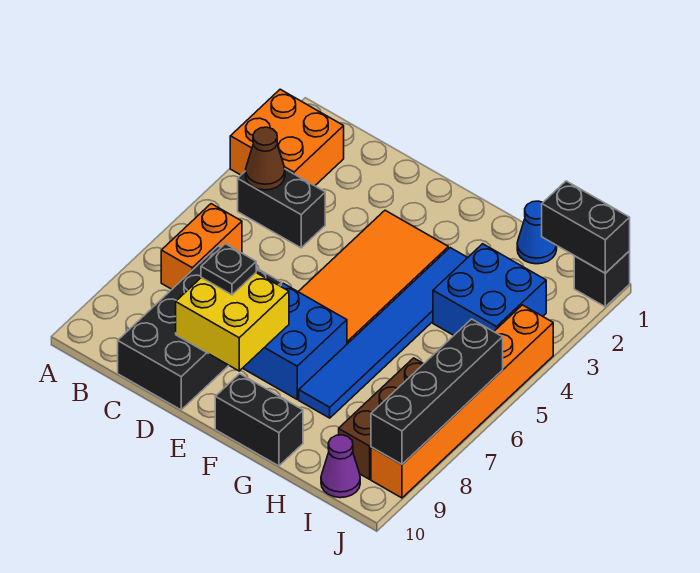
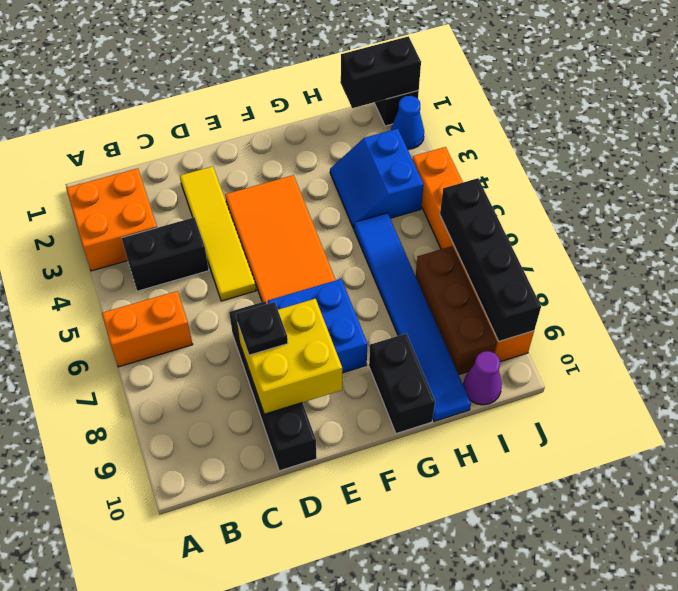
brown 1x1 cone [246,127,285,190] -> none
orange 1x2 brick [161,204,242,289] -> orange 1x2 brick turned to [102,291,193,367]
black 2x4 brick [118,246,282,410] -> black 1x4 brick [229,301,317,471]
none -> yellow 1x4 tile [180,166,256,301]
black 1x2 brick [215,374,303,466] -> black 1x2 brick turned to [369,334,435,434]
blue 1x6 tile [299,248,468,418] -> blue 1x6 tile moved to [354,213,471,421]
blue 1x1 cone [517,201,557,264] -> blue 1x1 cone moved to [391,96,424,149]
blue 2x2 brick [433,244,546,335] -> blue 2x2 slope [330,129,424,229]

